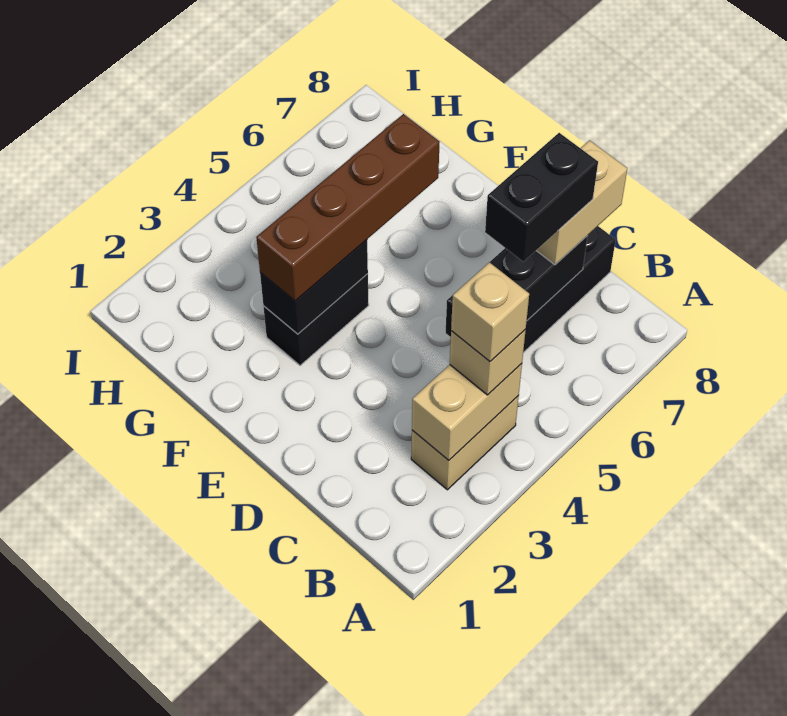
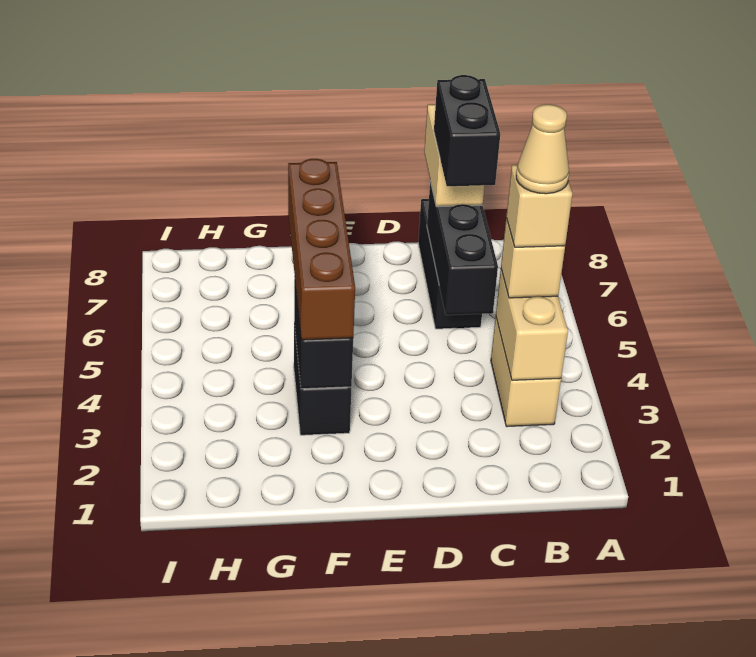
none -> tan 1x1 cone [516,104,569,194]

